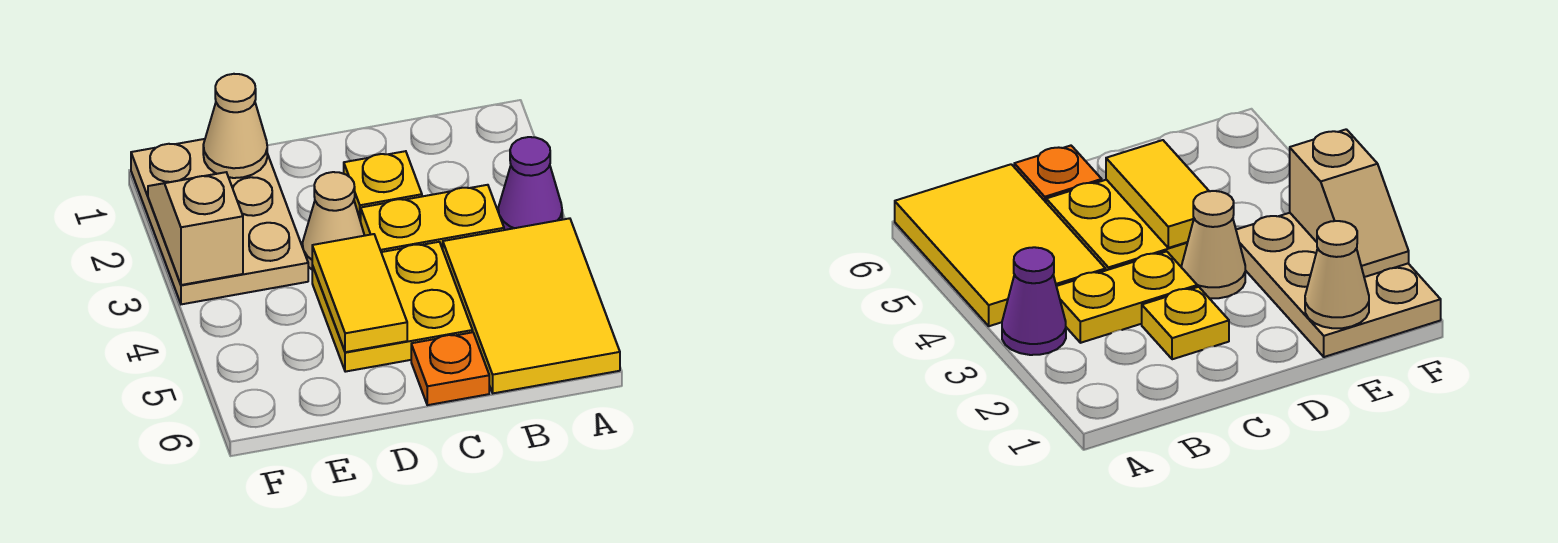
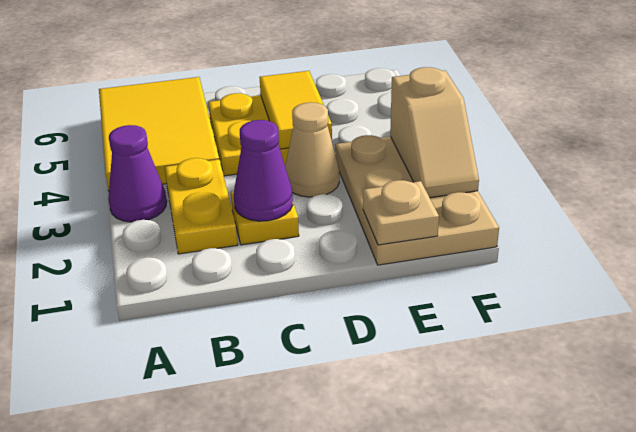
yellow 1x2 plate [361,185,504,252] -> yellow 1x2 plate turned to [165,158,238,254]
none -> purple 1x1 cone [234,120,293,221]
orange 1x1 plate [411,332,489,405] -> none
tan 1x1 cone [203,74,267,178] -> tan 1x1 plate [363,180,439,245]

